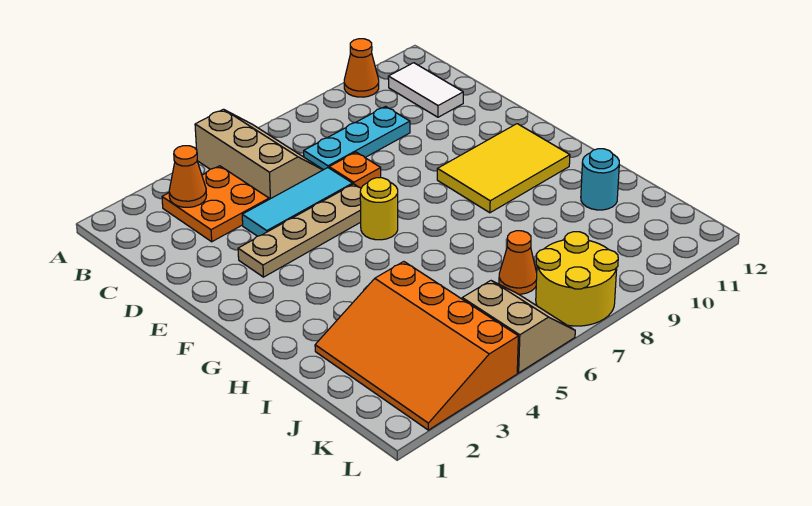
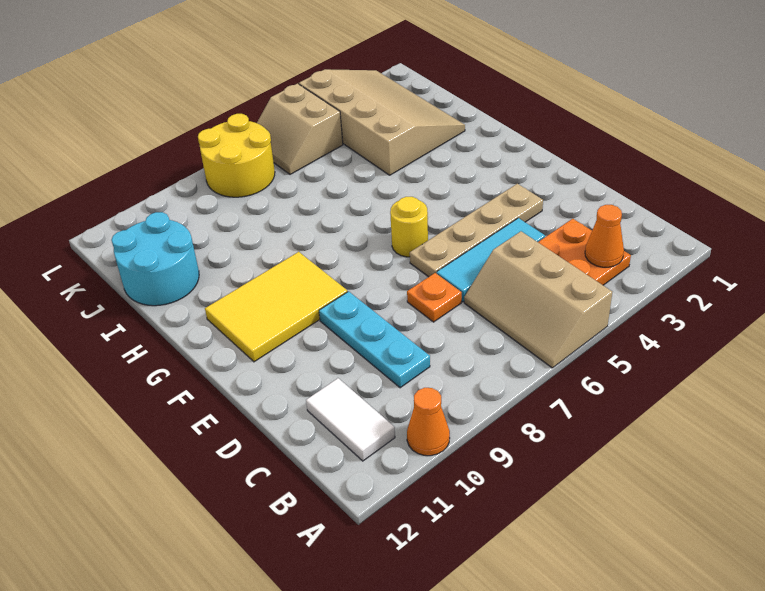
cyan 1x3 plate [304,107,410,170] -> cyan 1x3 plate turned to [319,291,430,388]
orange 3x4 slope [315,262,518,430] -> tan 3x4 slope [299,69,465,175]
cyan 1x1 round brick [581,149,619,210] -> cyan 2x2 round brick [112,212,199,306]
orange 1x1 cone [499,231,537,294] -> none

